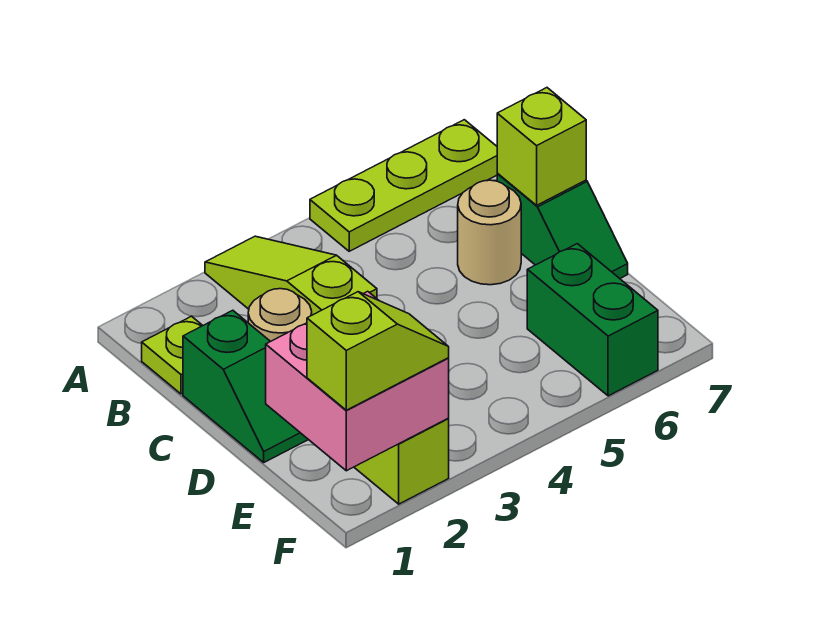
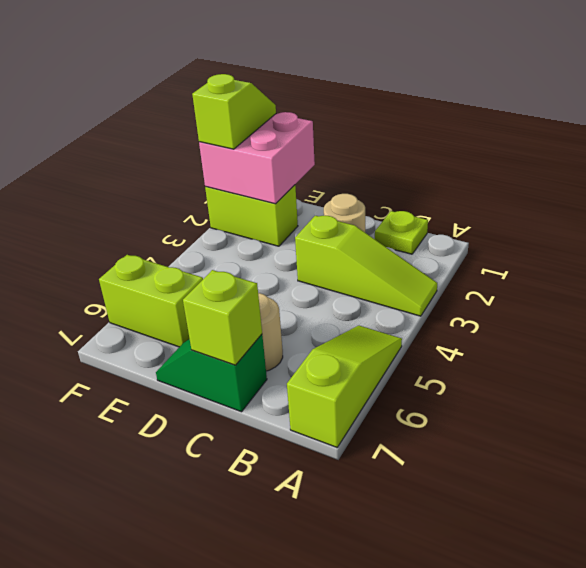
lime 1x3 plate [310,120,497,251] -> lime 1x3 slope [287,326,402,447]
green 1x2 slope [183,310,308,462] -> none
green 1x2 brick [527,244,658,396] -> lime 1x2 brick [99,255,203,347]
lime 1x2 slope [307,292,449,410] -> lime 1x2 slope turned to [192,74,276,149]

